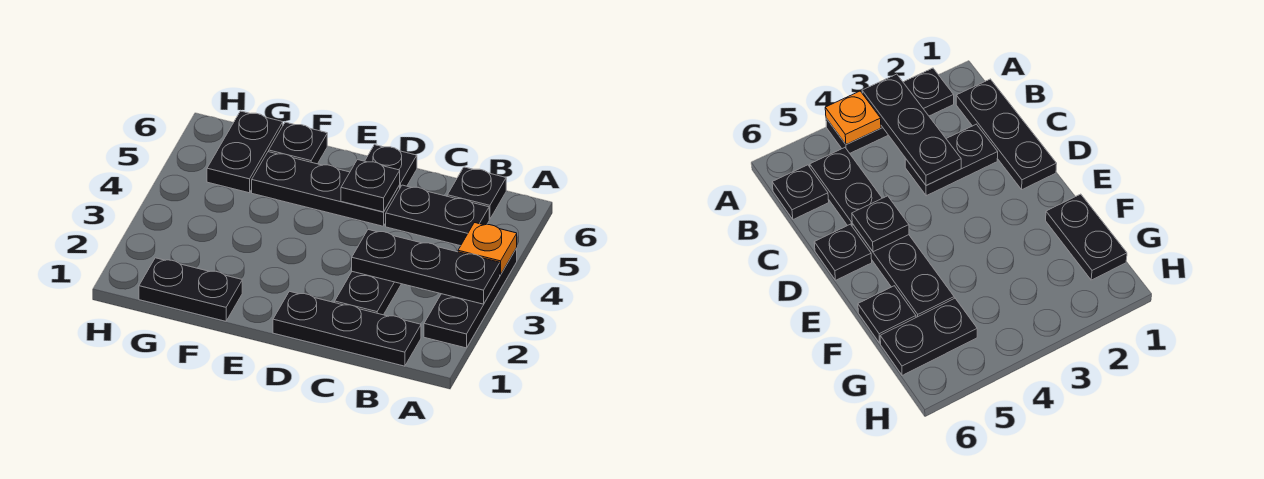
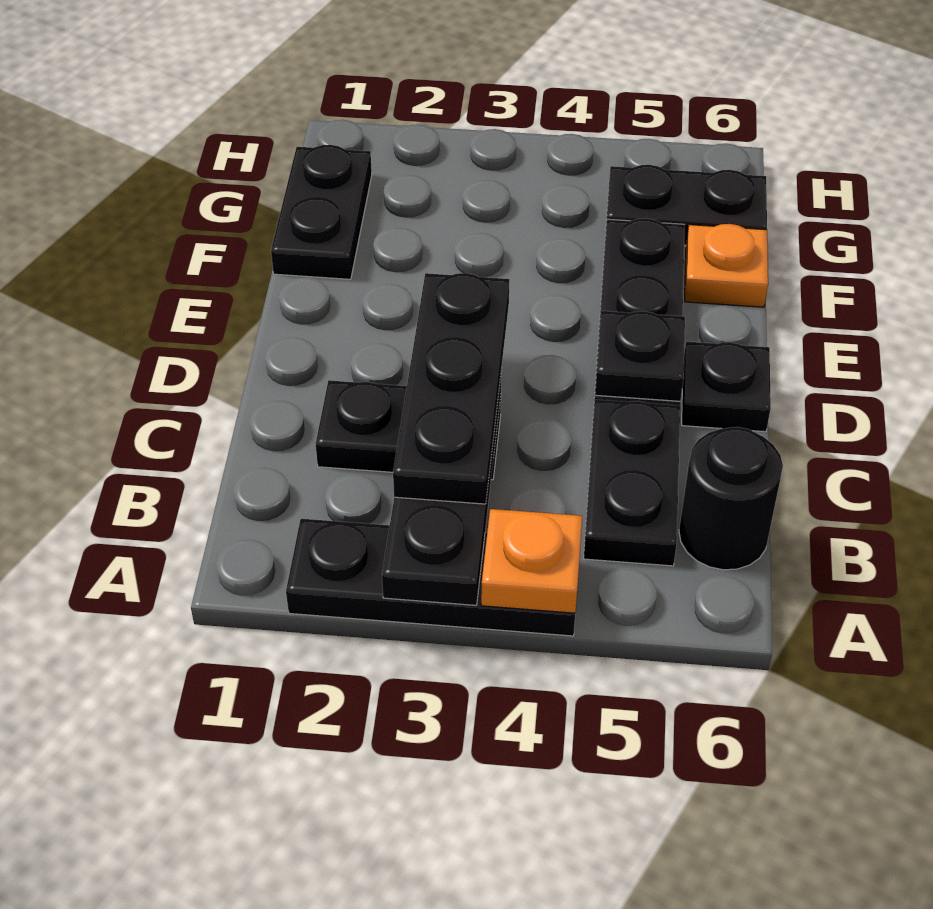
black 1x3 plate [273,291,421,366] -> black 1x3 plate moved to [393,273,510,504]
black 1x1 plate [447,167,506,219] -> black 1x1 round brick [679,427,783,570]
black 1x1 plate [269,122,327,164] -> orange 1x1 plate [685,224,768,307]

